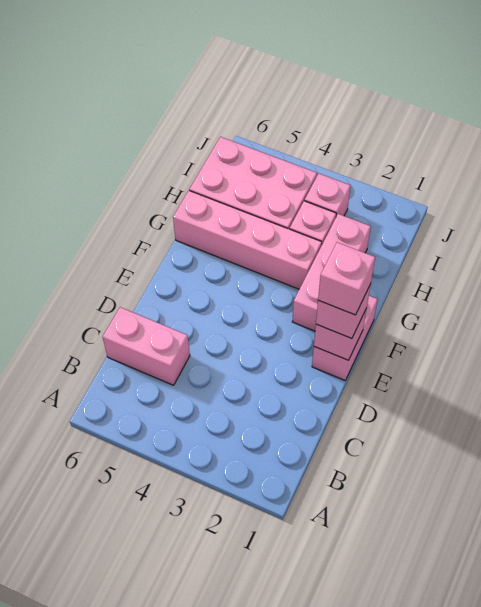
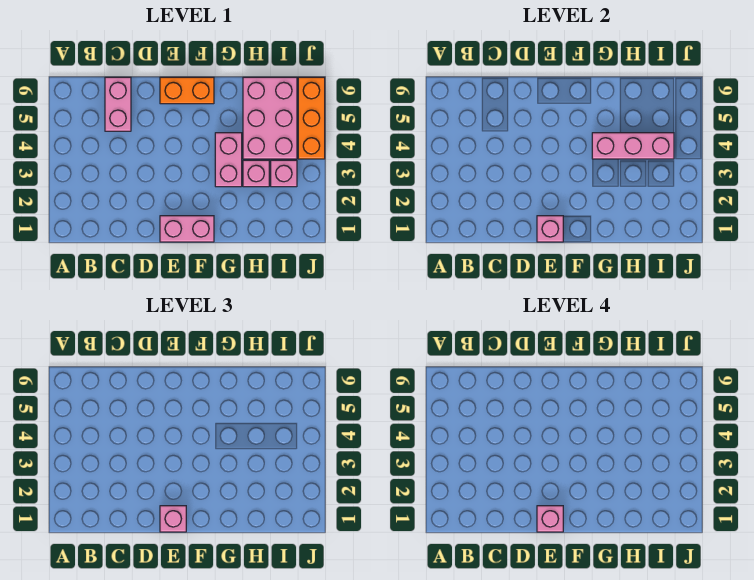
none -> orange 1x2 brick [160,77,214,104]
pink 1x3 brick [292,214,371,331] -> pink 1x3 brick moved to [592,133,674,159]
pink 1x4 brick [173,191,322,289] -> pink 1x2 brick [215,133,242,187]
none -> orange 1x3 brick [298,77,325,159]

